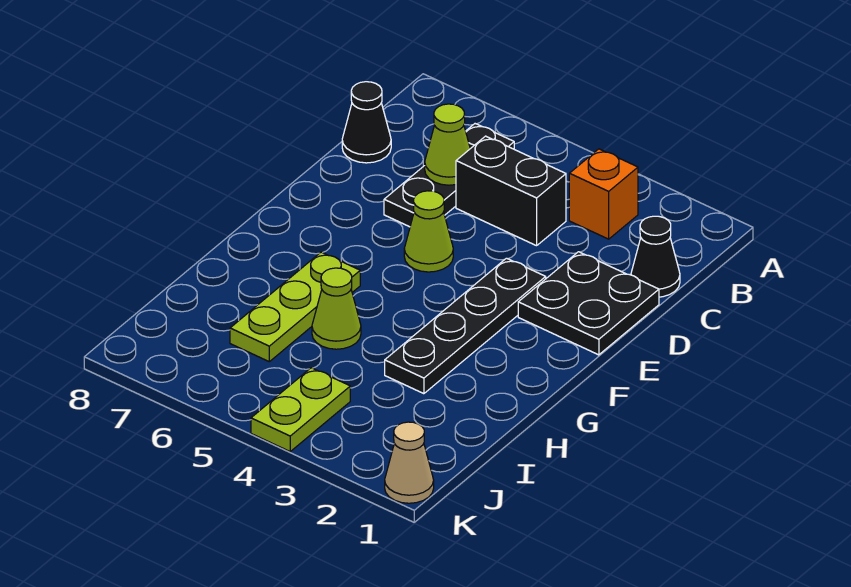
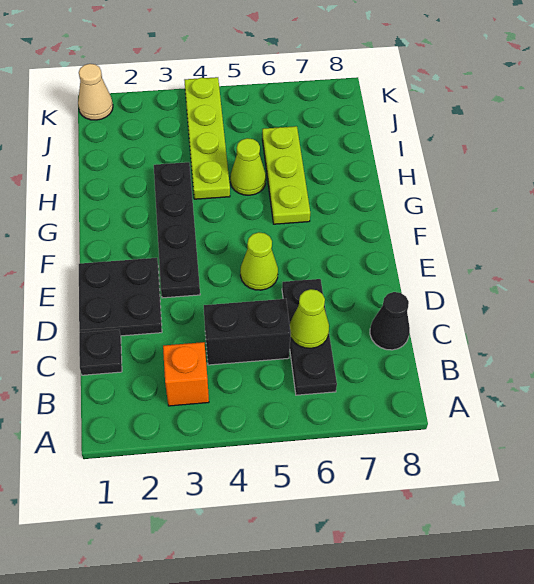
black 1x1 cone [631,216,680,297] -> black 1x1 plate [79,330,122,375]
lime 1x2 plate [251,368,350,451] -> lime 1x4 plate [184,77,230,199]

